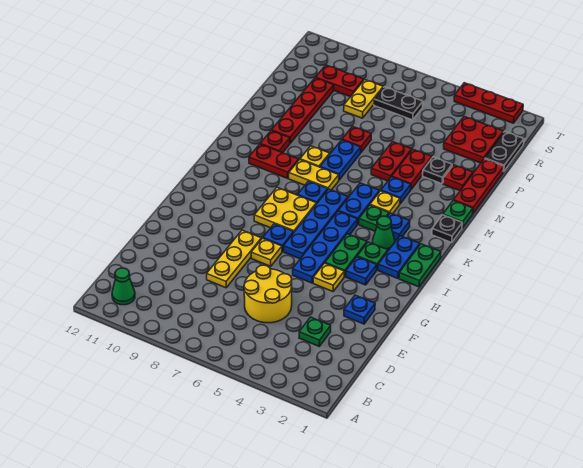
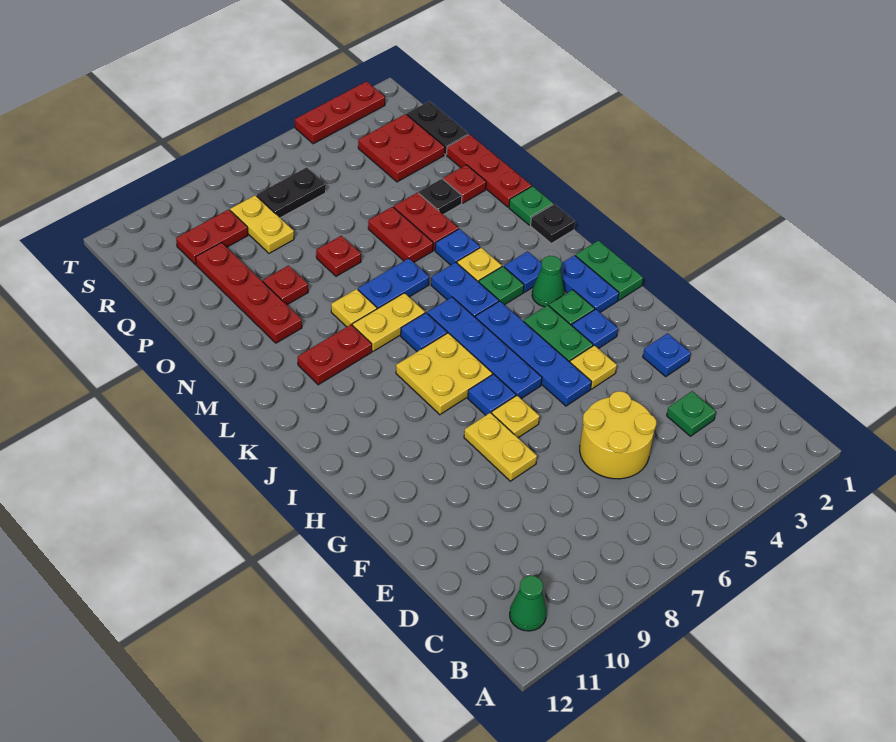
yellow 1x3 plate [207,230,261,288] -> yellow 1x2 plate [464,413,537,481]
blue 1x2 plate [320,140,361,180] -> blue 1x2 plate turned to [358,258,429,309]
red 1x1 plate [260,131,290,153] -> red 1x1 plate moved to [263,266,308,305]

